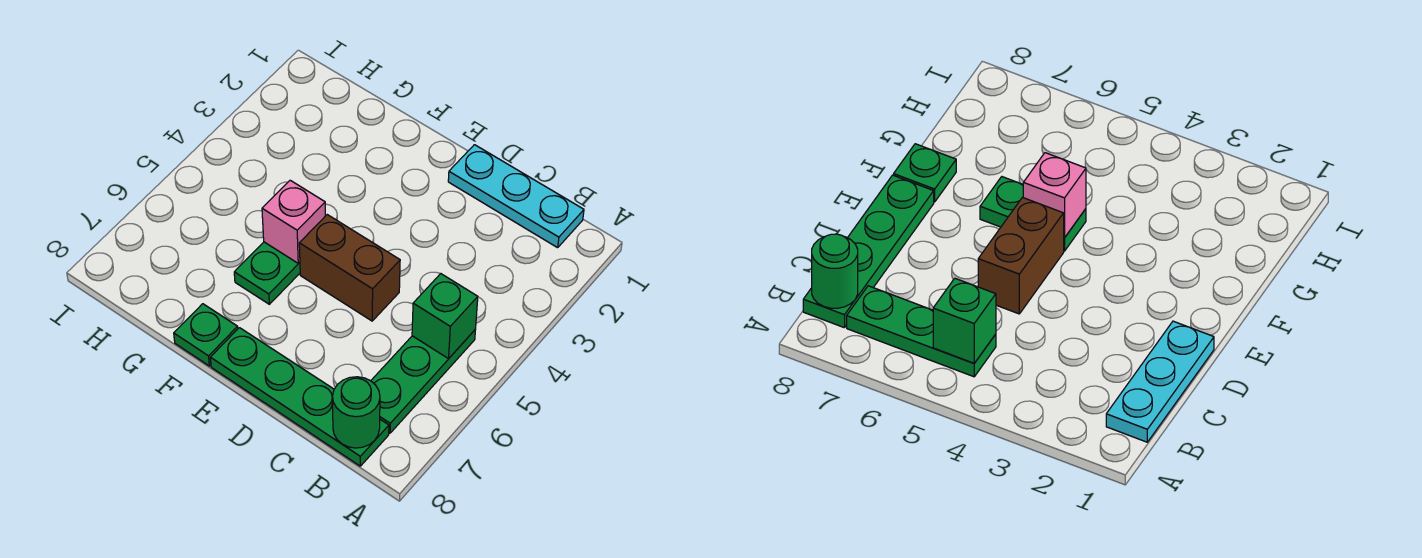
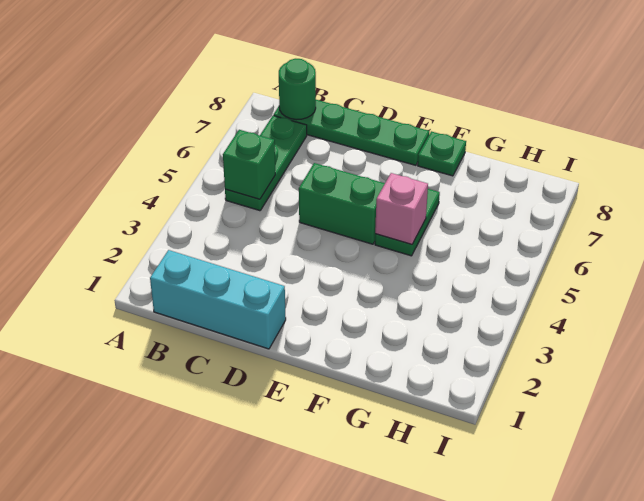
cyan 1x3 plate [448,145,584,248] -> cyan 1x3 brick [150,250,286,349]
brown 1x2 brick [299,215,400,321] -> green 1x2 brick [299,163,385,244]

